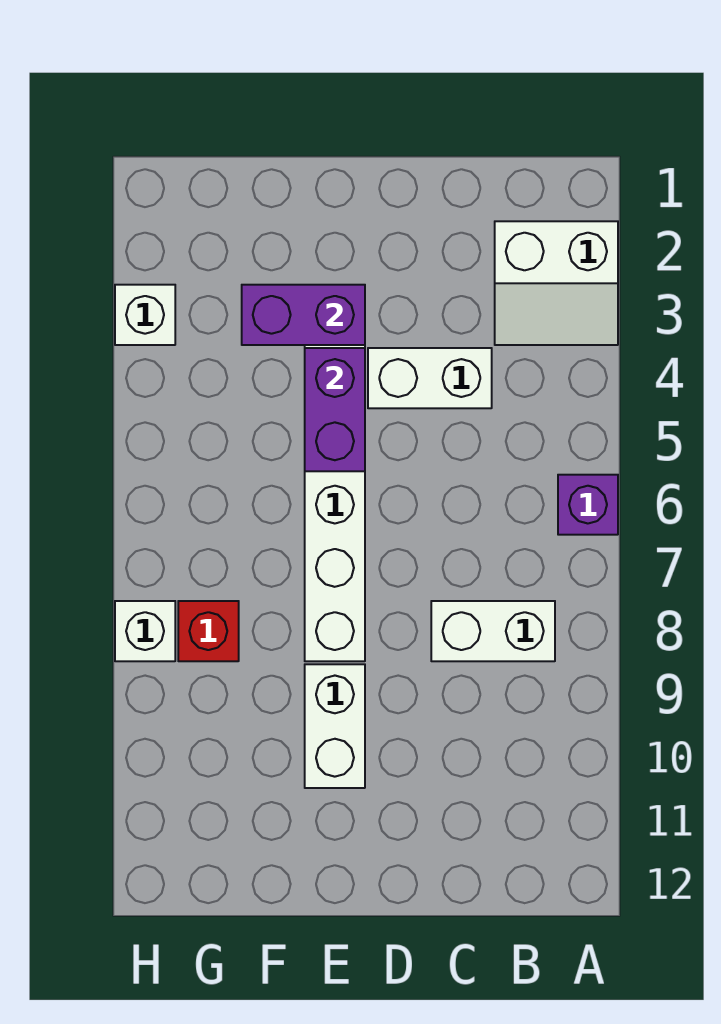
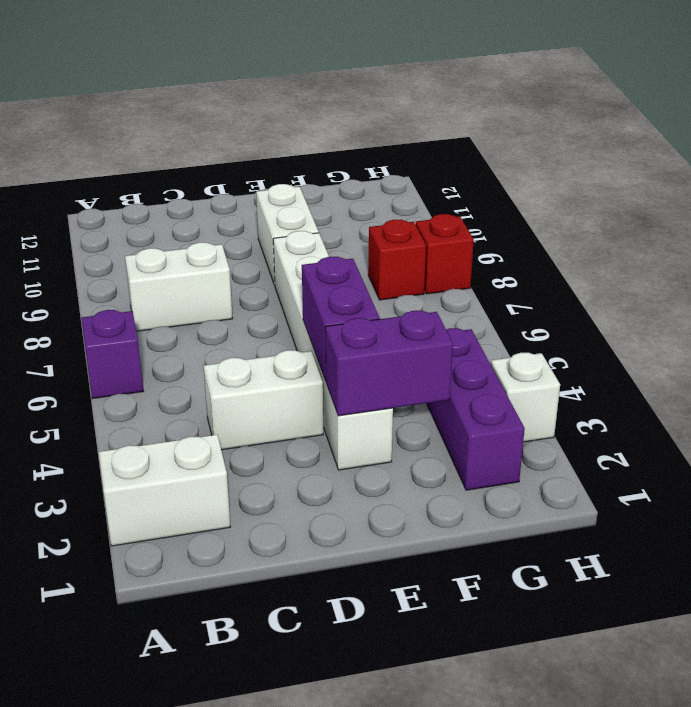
none -> purple 1x3 brick [427,328,525,490]
white 1x1 brick [115,601,175,661] -> red 1x1 brick [416,214,474,294]

